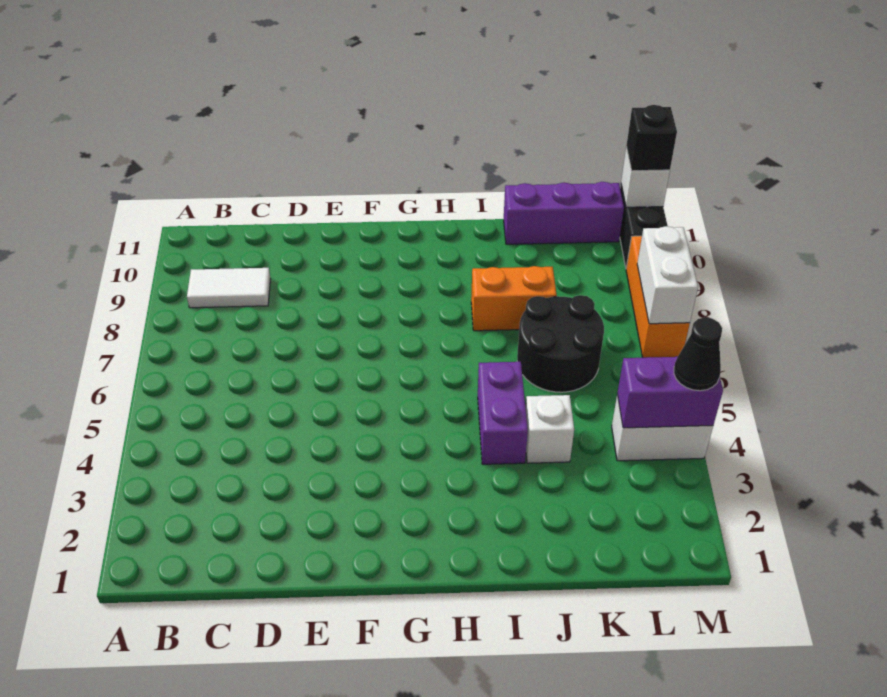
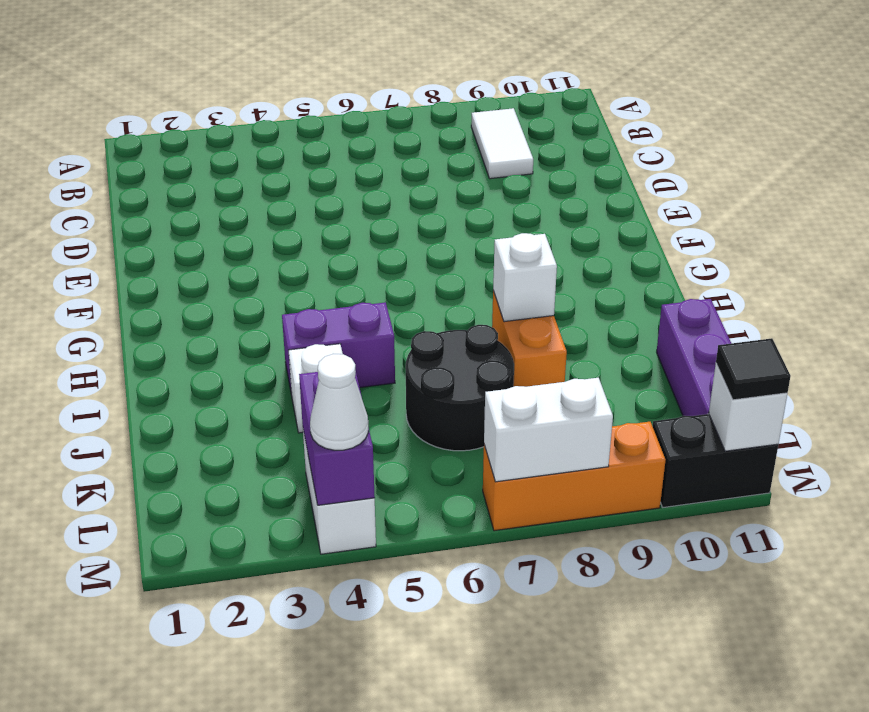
none -> white 1x1 brick [493,233,557,322]
black 1x1 cone [674,317,722,391] -> white 1x1 cone [310,354,368,450]
black 1x1 brick [626,105,677,171] -> black 1x1 tile [716,338,791,400]

